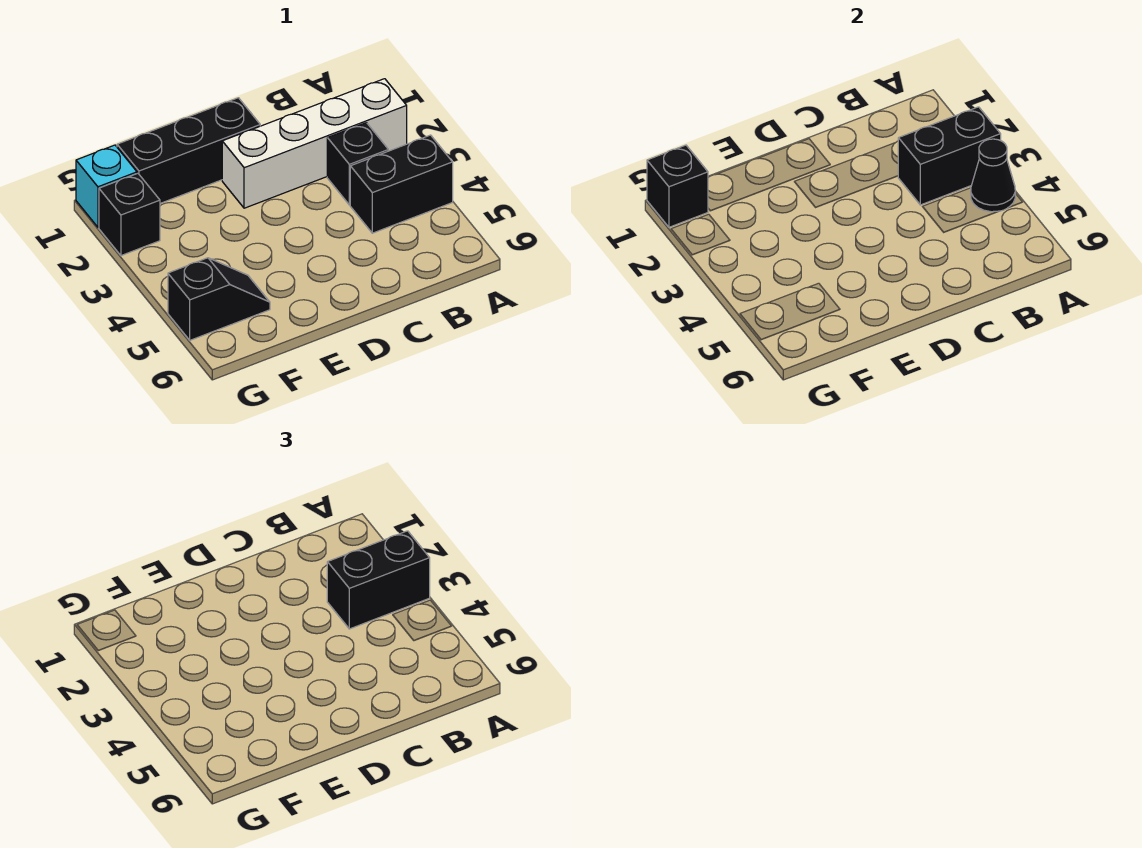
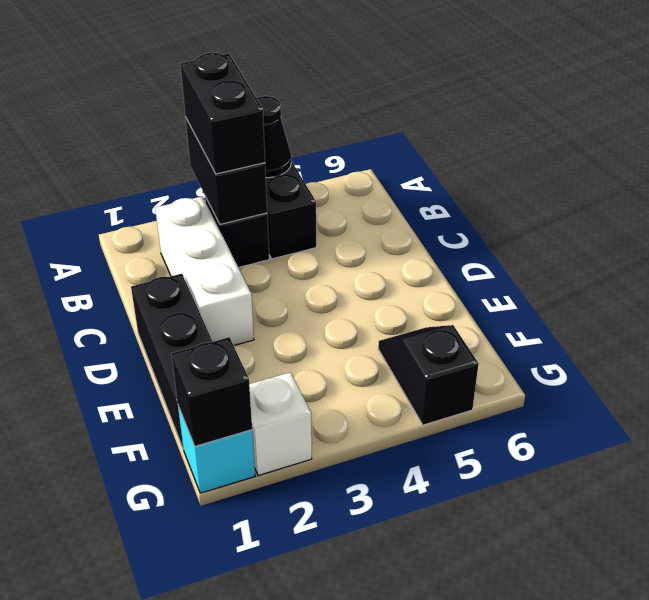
white 1x4 brick [222,79,407,208] -> white 1x3 brick [155,196,254,346]
black 1x1 brick [99,173,160,256] -> white 1x1 brick [249,372,312,476]

